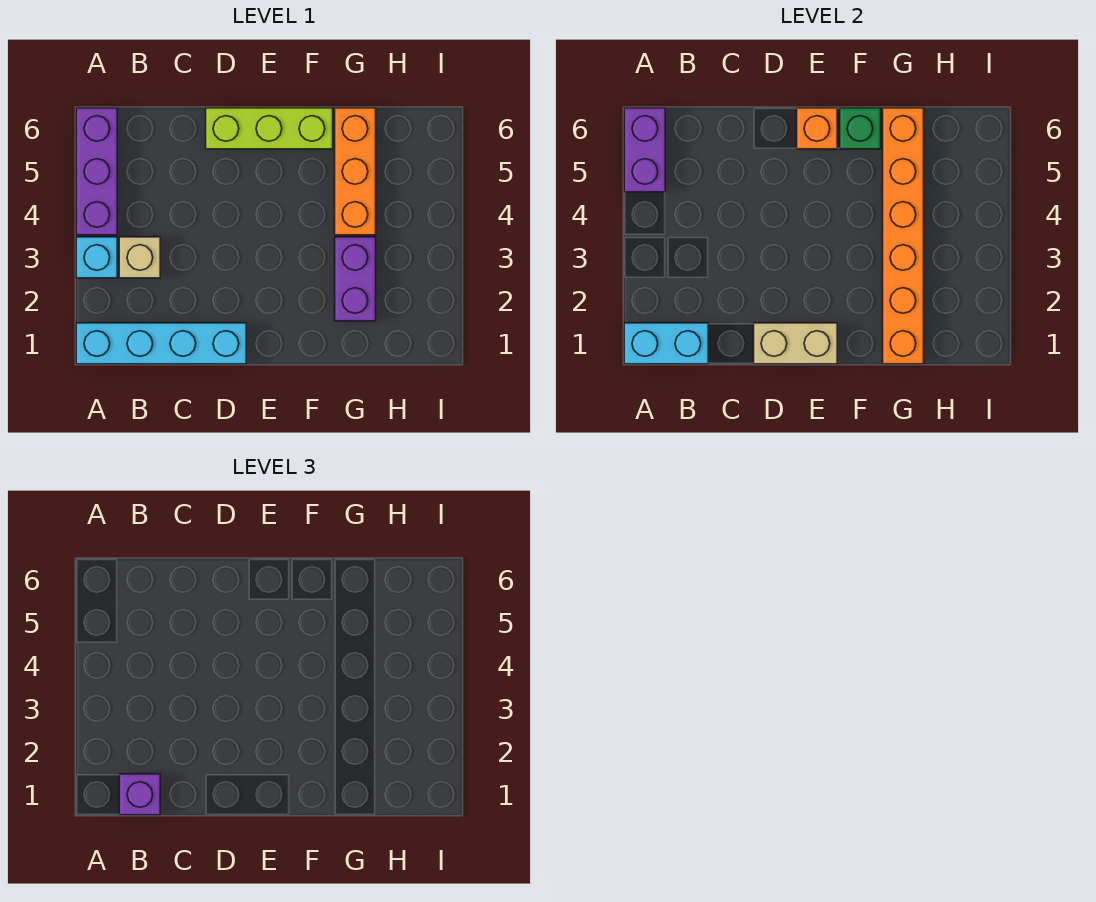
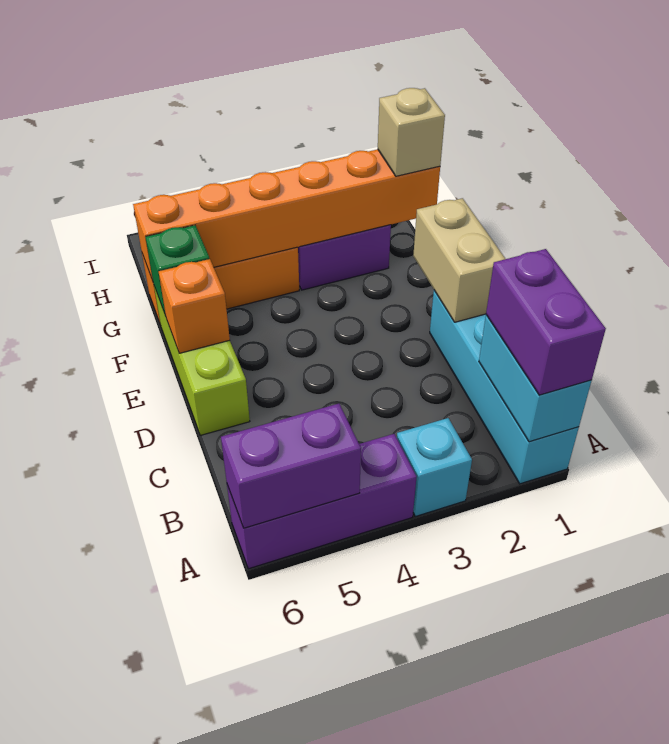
purple 1x1 brick [119,774,160,815] -> purple 1x2 brick [486,249,606,395]
tan 1x1 brick [119,237,160,278] -> tan 1x1 brick moved to [378,88,445,176]

